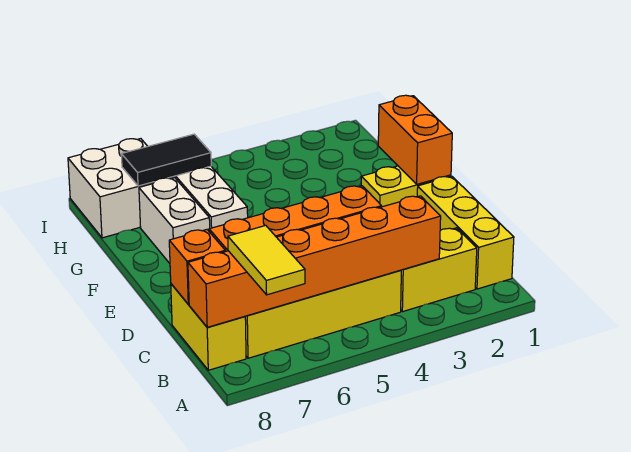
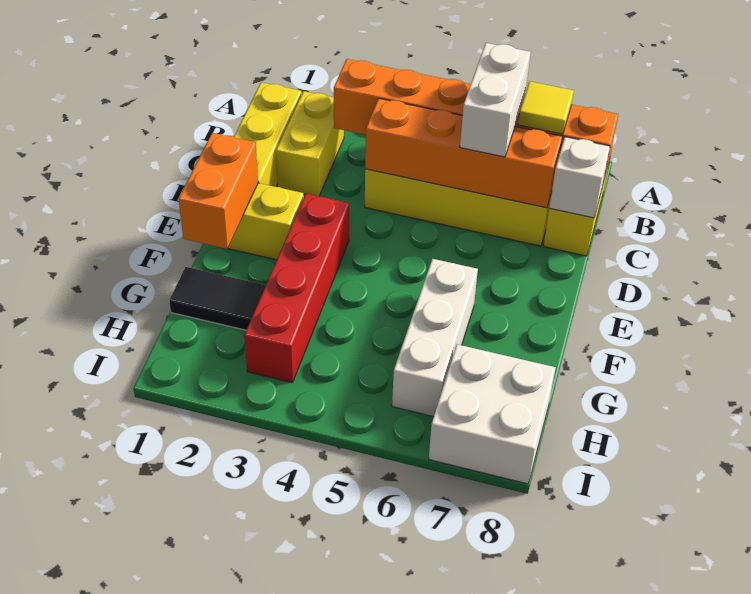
yellow 1x2 tile [228,225,305,295] -> yellow 1x1 tile [518,81,574,134]
yellow 1x2 brick [401,228,477,312] -> yellow 1x2 brick turned to [276,91,344,196]
orange 1x1 brick [169,230,225,304] -> white 1x1 brick [549,137,610,218]
none -> red 1x4 brick [244,194,349,383]
white 1x2 brick [139,178,210,263] -> white 1x2 brick moved to [460,43,531,157]
black 1x2 tile [121,134,211,186] -> black 1x2 tile moved to [169,267,266,330]

